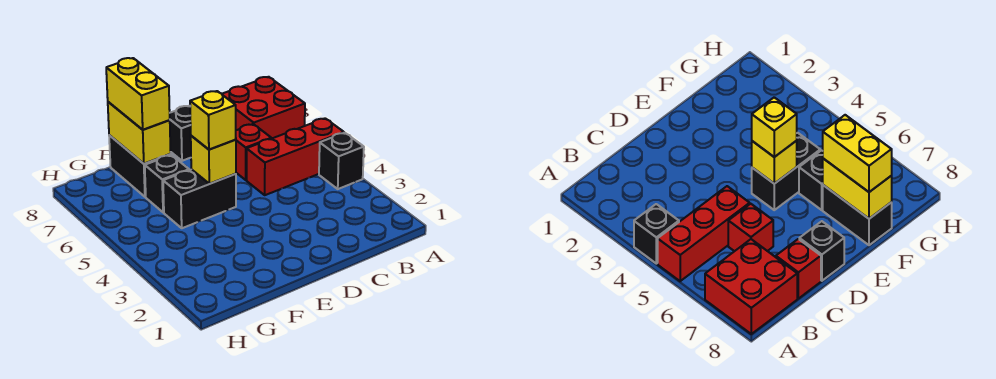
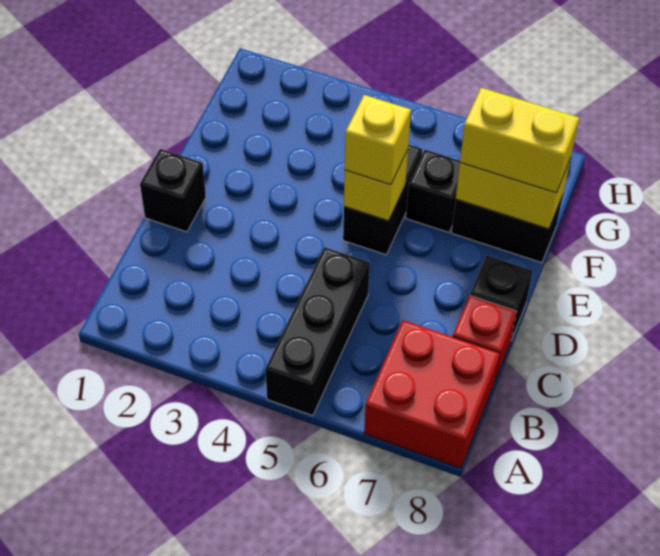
black 1x1 brick [319,133,364,189] -> black 1x1 brick moved to [140,149,206,232]
red 1x3 brick [247,118,344,195] -> black 1x3 brick [265,247,370,416]
red 1x1 brick [236,124,271,180] -> none

